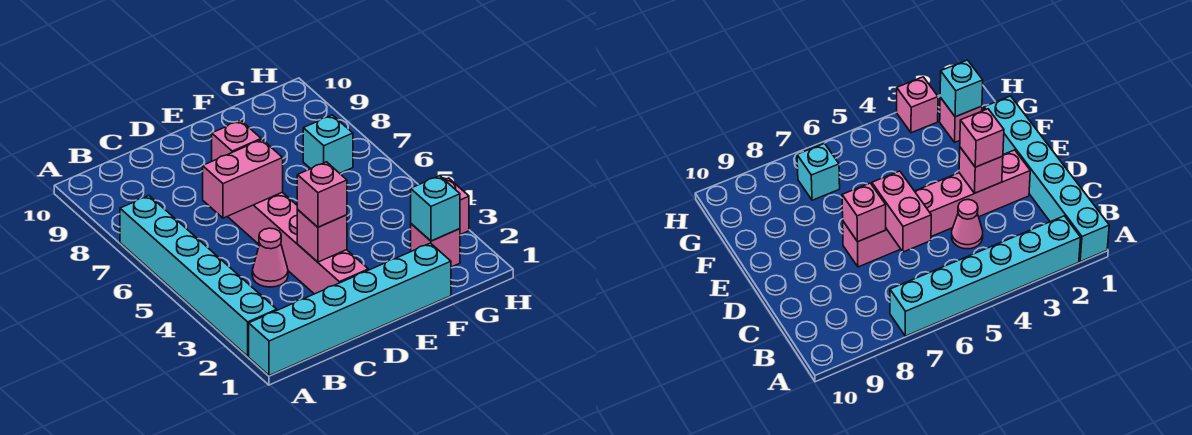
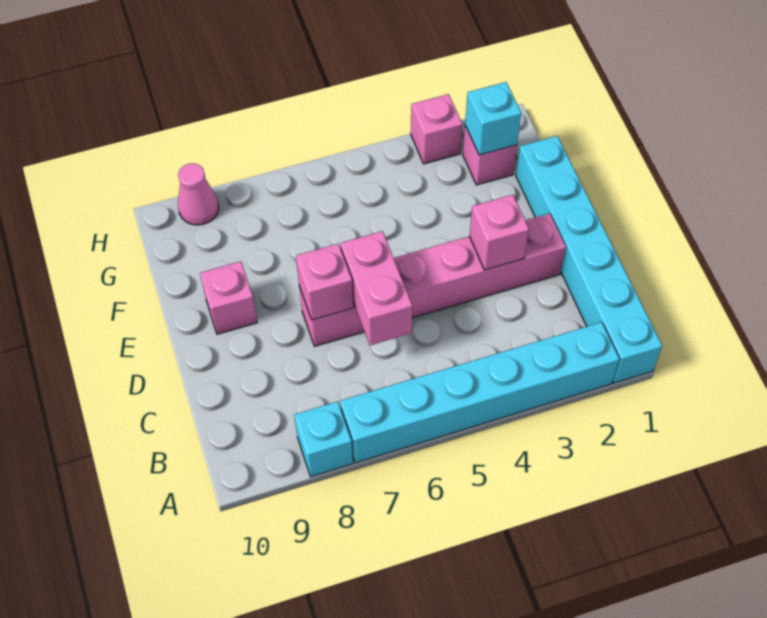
pink 1x1 cone [252,228,288,287] -> pink 1x1 cone moved to [178,163,219,225]
pink 1x1 brick [297,162,347,227] -> pink 1x1 brick moved to [200,261,257,334]
cyan 1x1 brick [303,115,353,173] -> cyan 1x1 brick moved to [294,402,353,477]

